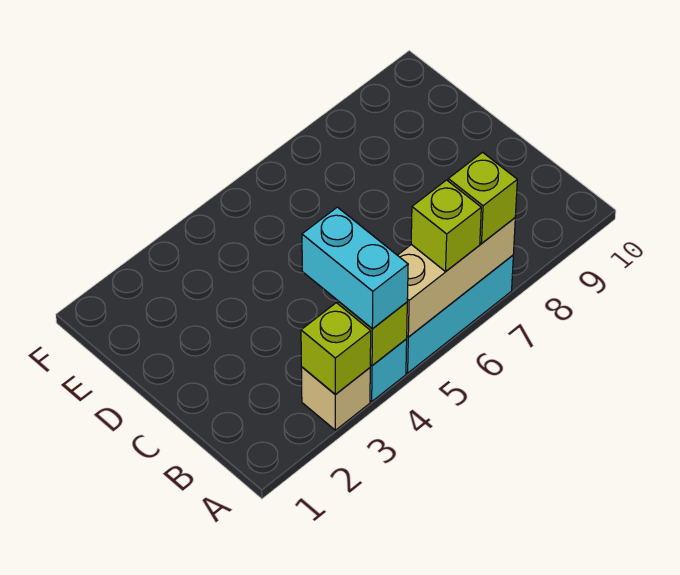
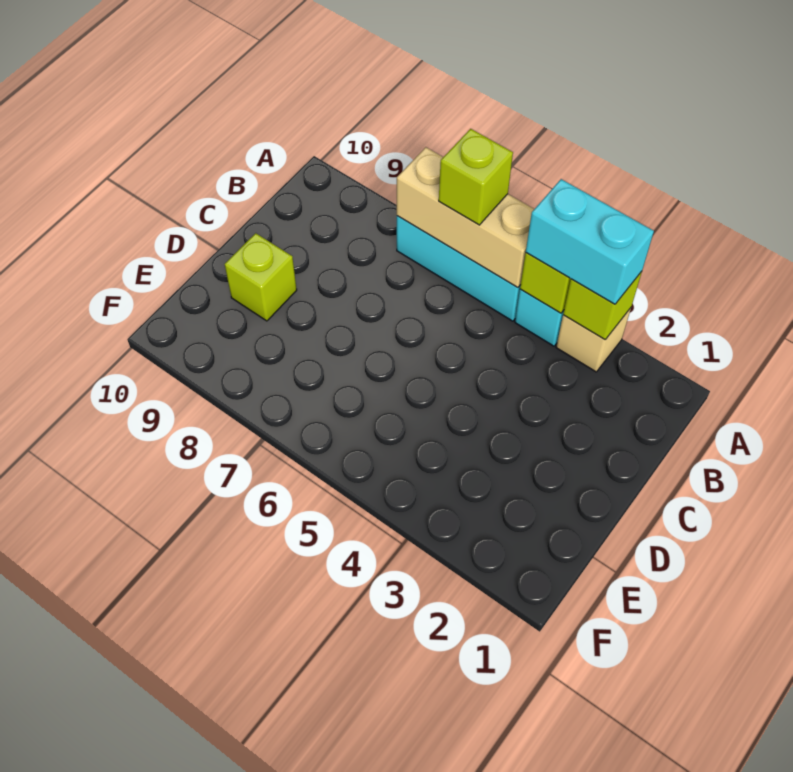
cyan 1x2 brick [302,207,408,329] -> cyan 1x2 brick turned to [526,179,654,304]
lime 1x1 brick [448,152,517,243] -> lime 1x1 brick moved to [225,233,297,321]

